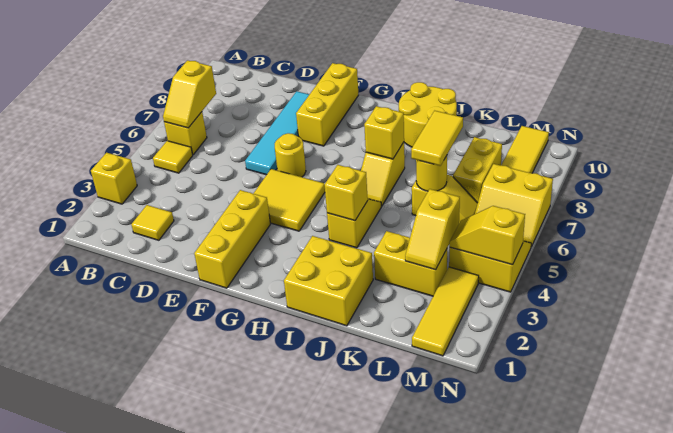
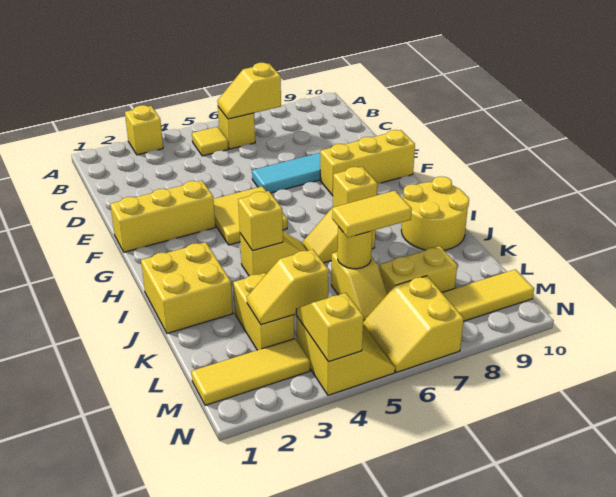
yellow 1x1 tile [131,205,174,240] -> none
yellow 1x1 round brick [275,133,306,177] -> none

